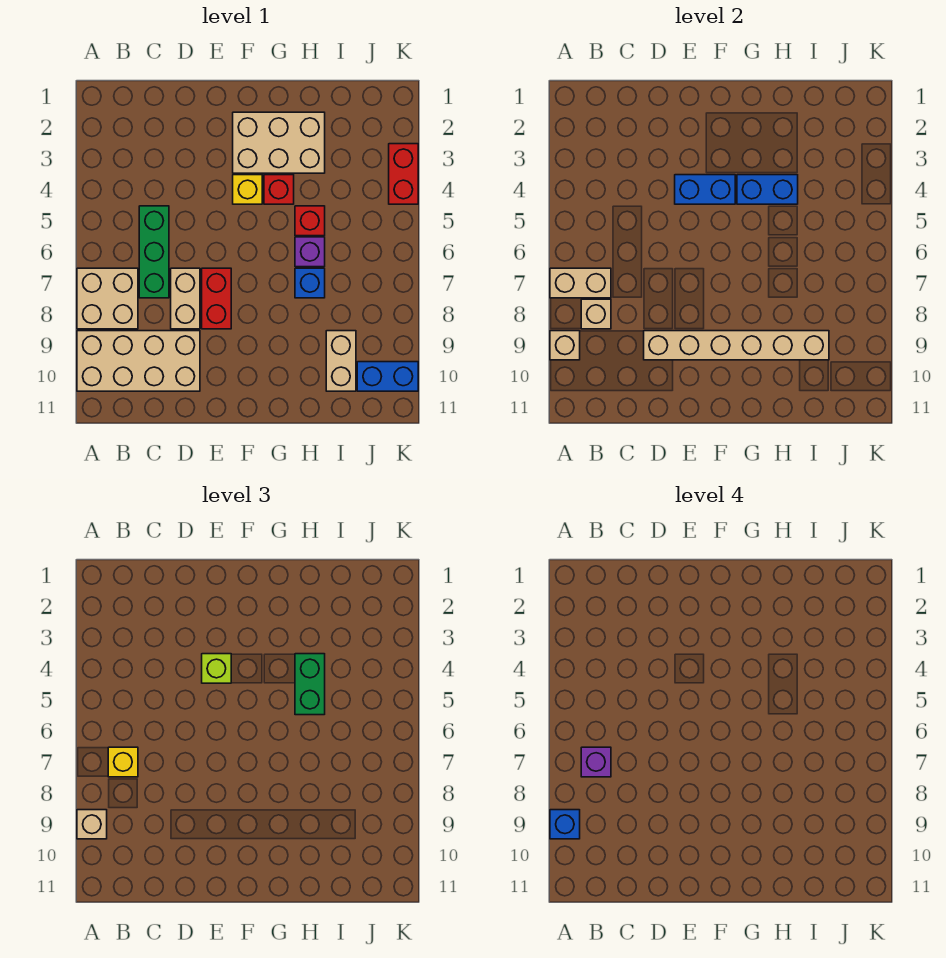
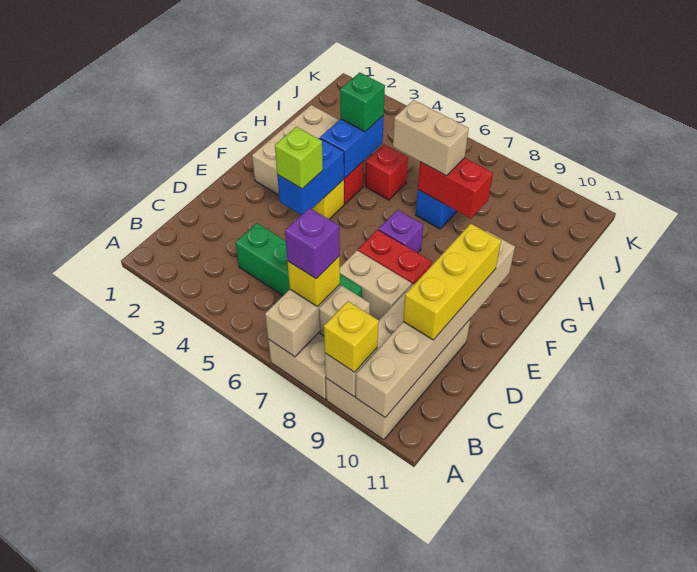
tan 1x1 brick [77,810,107,839] -> yellow 1x1 brick [324,301,379,372]
blue 1x1 brick [550,810,580,839] -> none
green 1x3 brick [139,206,169,298] -> green 1x4 brick [235,223,362,298]
none -> yellow 1x3 brick [403,224,501,340]
tan 1x6 brick [644,331,829,360] -> tan 1x6 brick moved to [356,231,515,417]
green 1x2 brick [295,654,325,715] -> green 1x1 brick [340,73,385,132]
purple 1x1 brick [295,237,325,267] -> purple 1x1 brick moved to [379,210,423,253]
tan 1x2 brick [326,331,356,391] -> tan 1x2 brick moved to [393,100,469,176]
blue 1x2 brick [357,362,418,391] -> none
red 1x2 brick [389,144,418,204] -> red 1x2 brick moved to [418,158,493,218]

